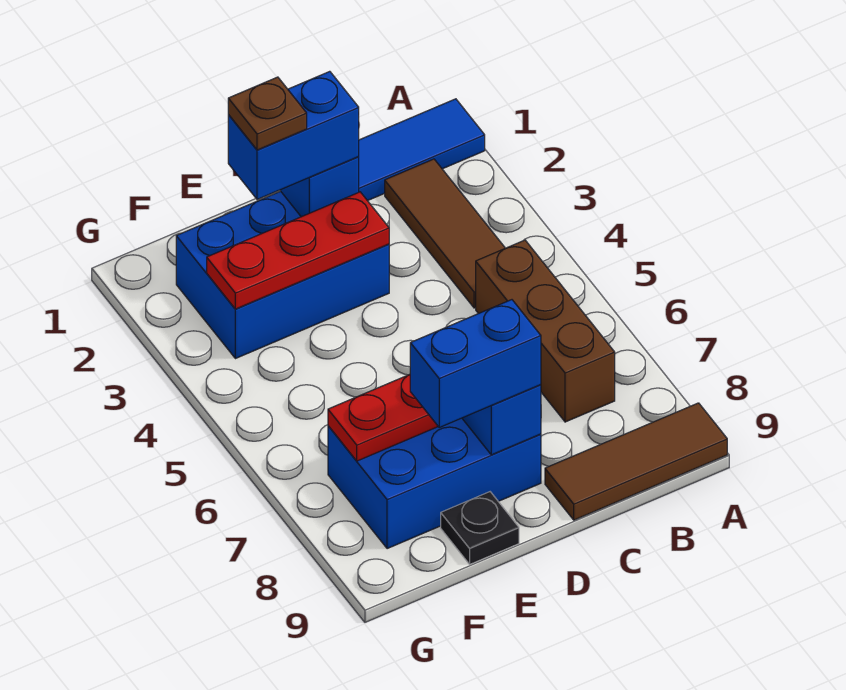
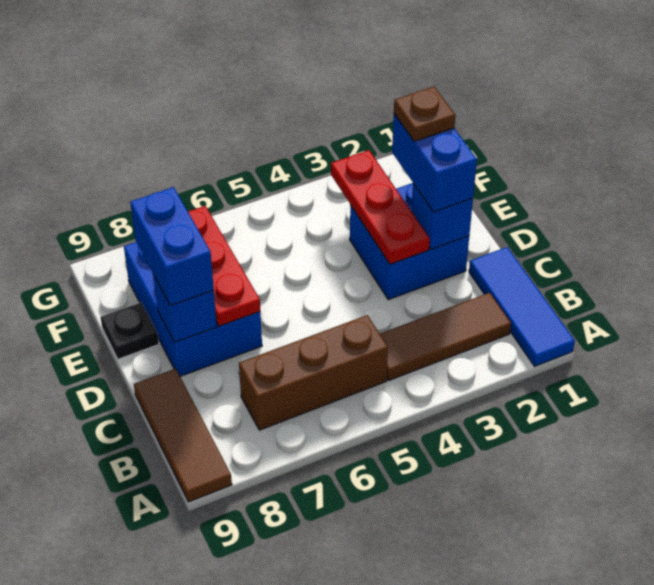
blue 2x3 brick [176,191,389,359] -> blue 2x2 brick [350,183,469,300]

